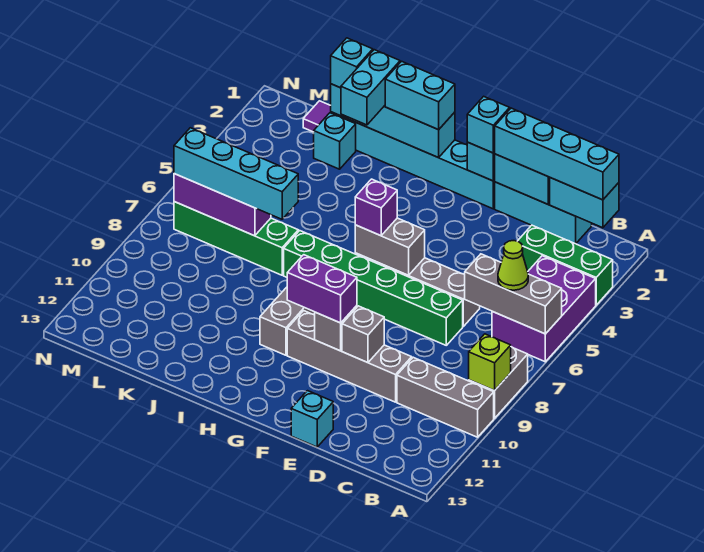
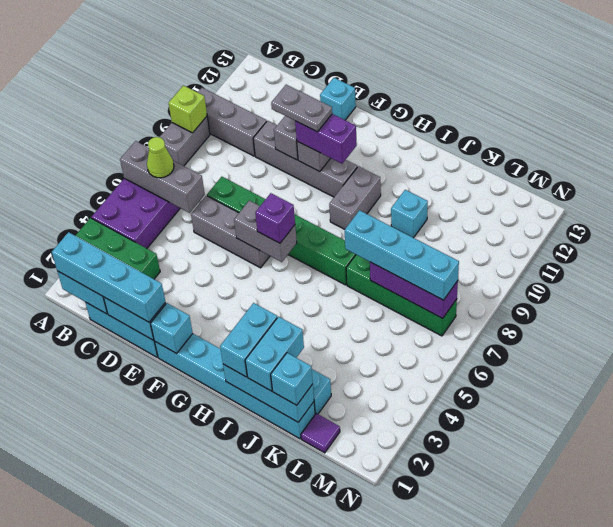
none -> grey 1x2 plate [271,85,332,132]
cyan 1x1 brick [467,96,510,153] -> cyan 1x1 brick moved to [391,190,428,238]
cyan 1x4 brick [331,84,455,158] -> cyan 1x3 brick [223,364,314,422]
cyan 1x2 brick [385,61,455,130] -> cyan 1x2 brick turned to [220,303,277,377]

